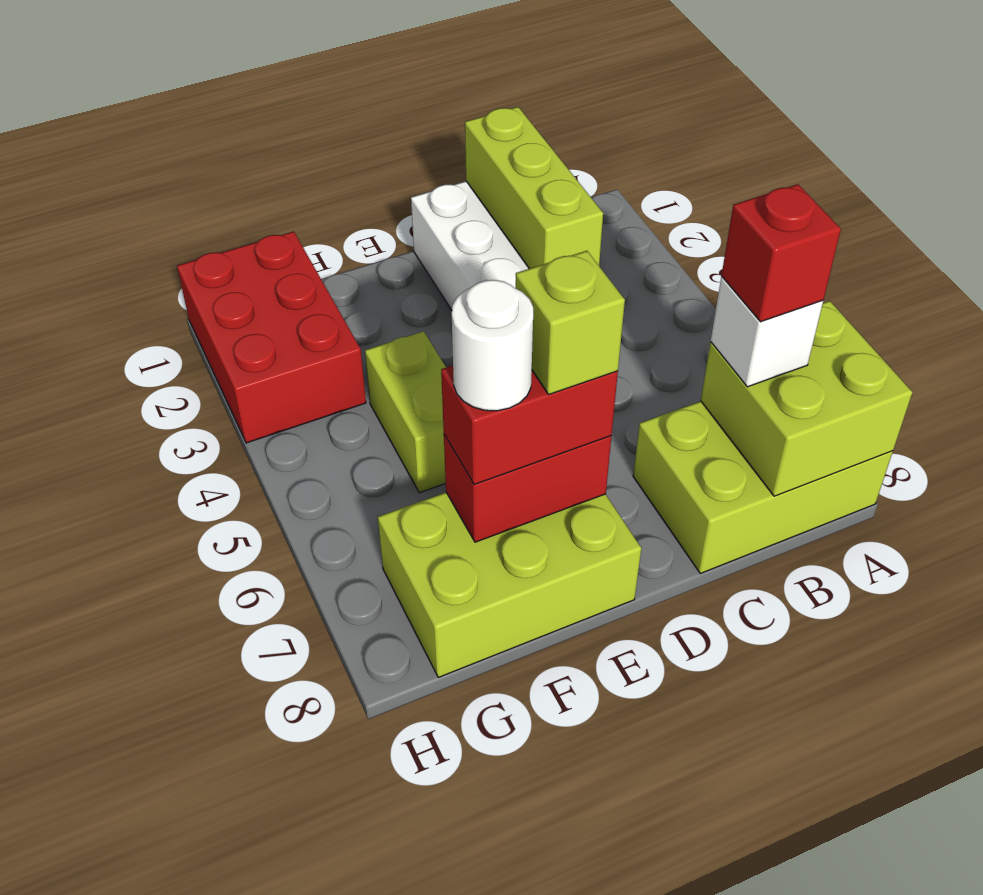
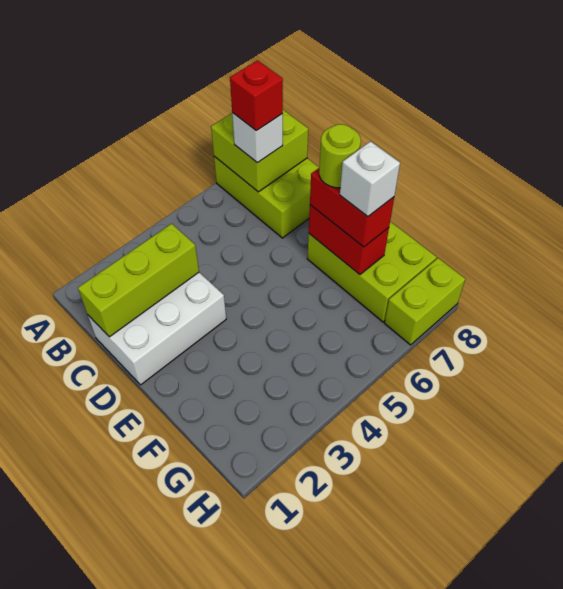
lime 1x1 brick [516,251,625,394] -> lime 1x1 round brick [319,124,361,188]
lime 1x2 brick [365,331,446,493] -> lime 1x2 brick moved to [385,258,465,345]
white 1x1 round brick [452,280,533,411] -> white 1x1 brick [340,141,400,217]
red 2x3 brick [177,231,366,443] -> none

